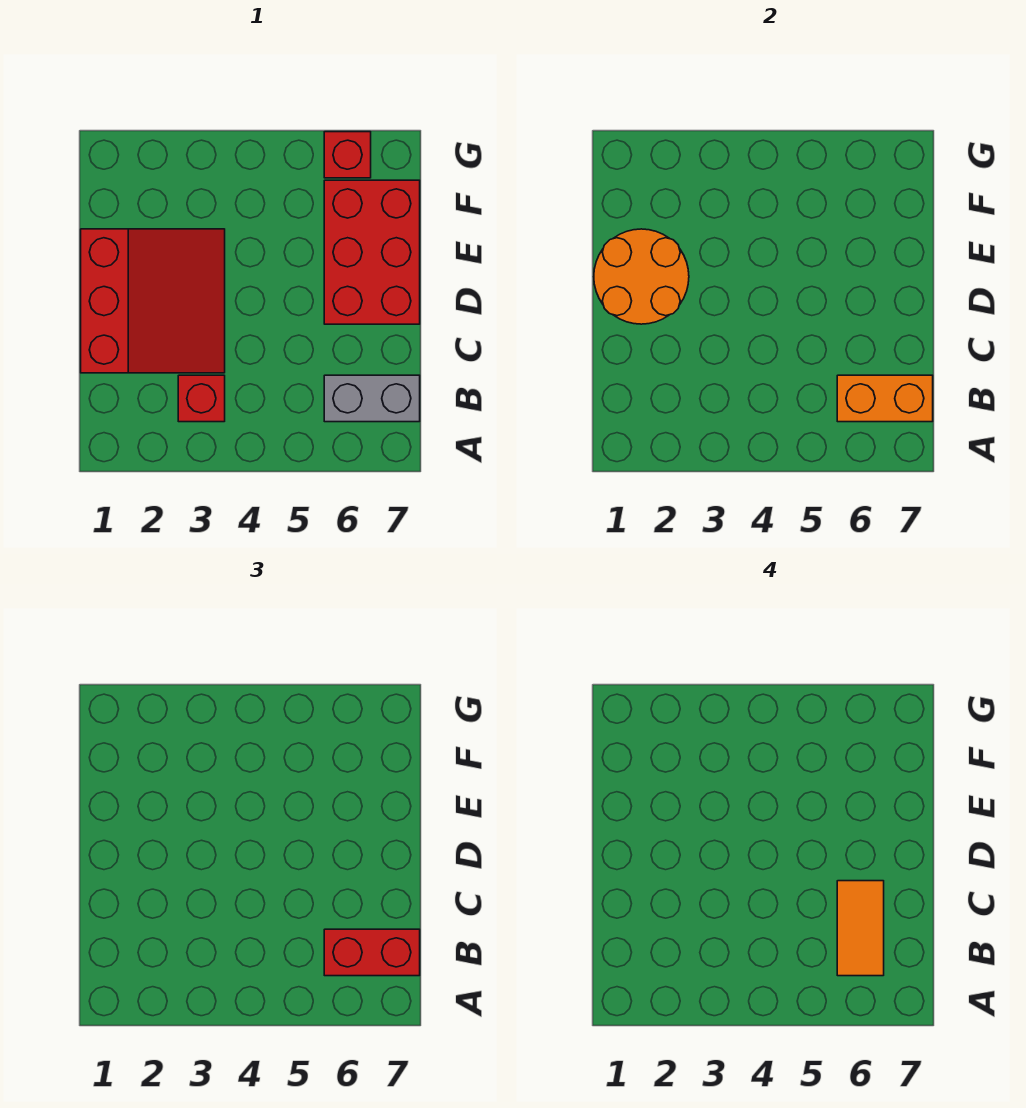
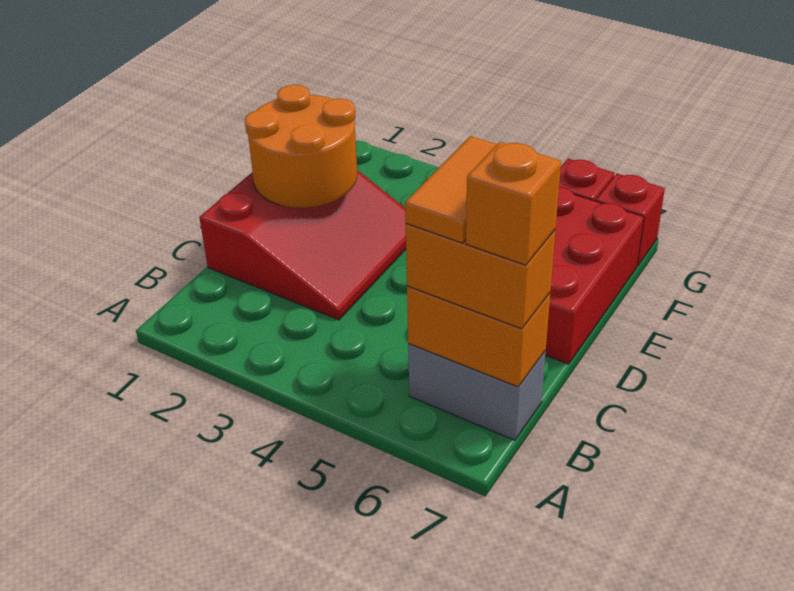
red 1x1 brick [178,375,225,422] -> red 1x1 brick moved to [596,173,665,266]
red 1x2 brick [324,929,420,976] -> orange 1x2 brick [406,224,555,329]
none -> orange 1x1 brick [466,142,561,265]

